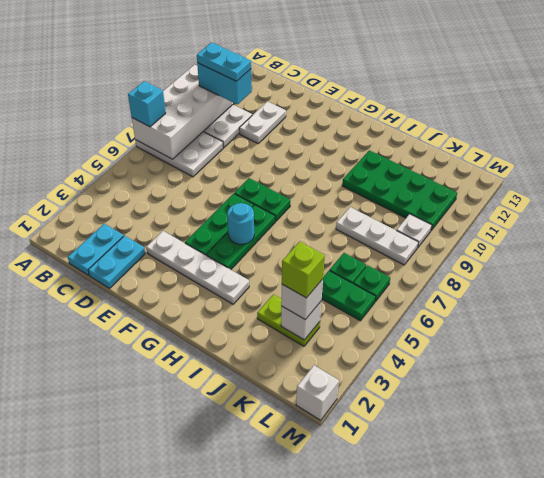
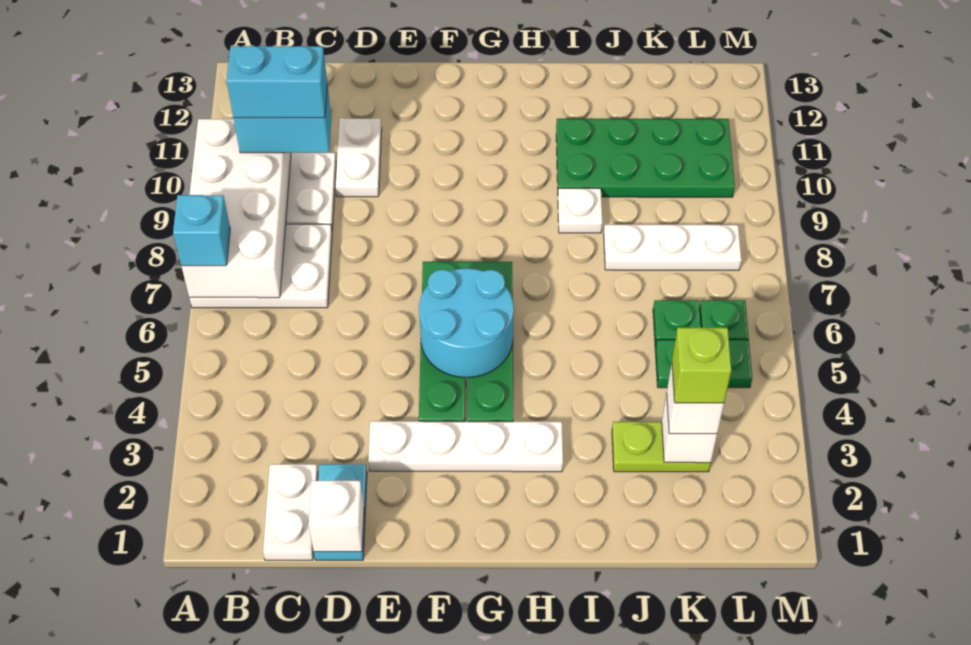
cyan 1x2 plate [197,42,251,81] -> cyan 1x2 brick [227,46,327,118]
cyan 1x2 plate [68,224,124,275] -> white 1x2 plate [263,464,318,560]
cyan 1x1 round brick [227,203,254,244] -> cyan 2x2 round brick [419,268,514,378]
white 1x1 plate [397,214,432,247] -> white 1x1 plate moved to [558,188,602,233]
white 1x1 brick [296,365,339,420] -> white 1x1 brick moved to [309,481,364,552]

